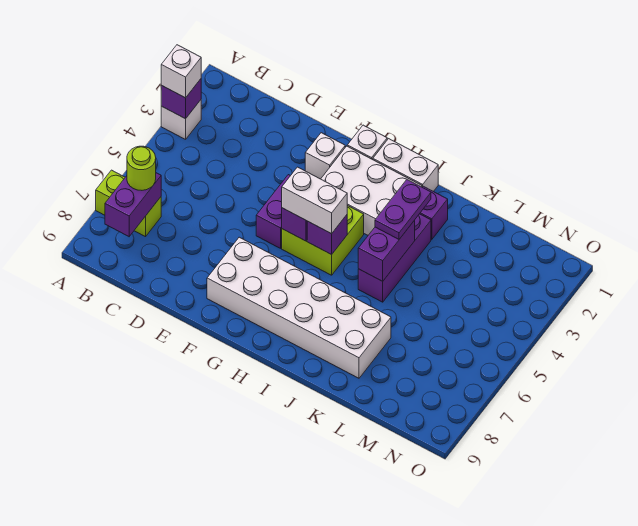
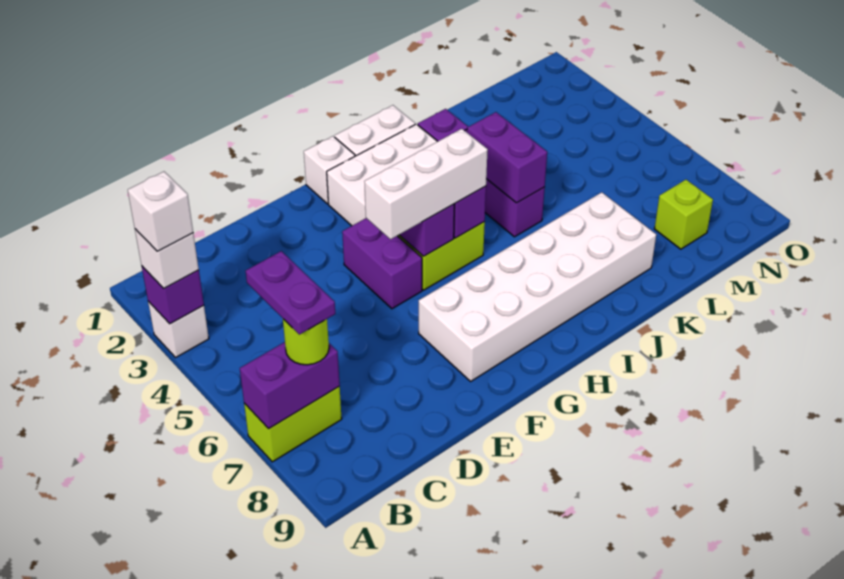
purple 1x2 brick [105,173,161,236] -> purple 1x2 brick turned to [240,342,340,429]
white 1x1 brick [305,133,345,179] -> white 1x1 brick moved to [128,172,193,251]
white 1x2 brick [282,167,347,234] -> white 1x3 brick [364,129,488,239]
purple 1x2 plate [375,180,431,239] -> purple 1x2 plate moved to [246,251,335,335]
none -> lime 1x1 brick [654,180,713,249]

